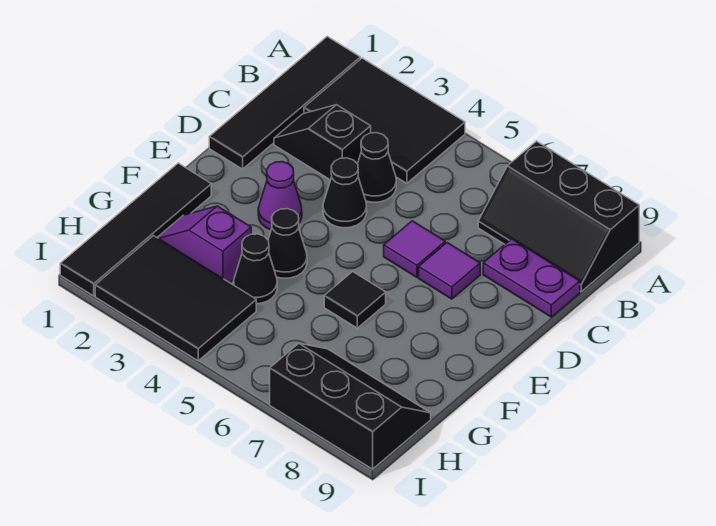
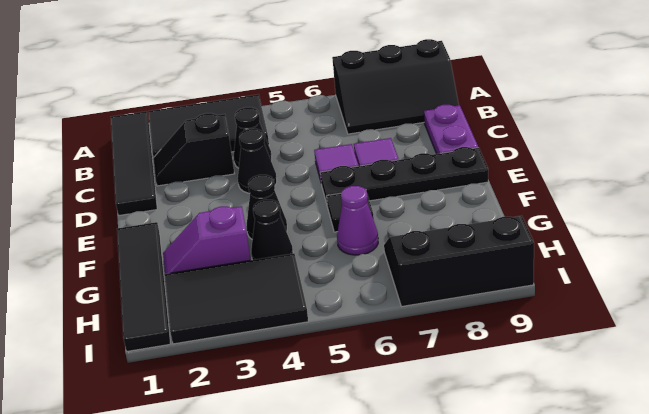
purple 1x2 plate [483,239,580,317] -> purple 1x2 plate turned to [424,105,478,154]
purple 1x1 cone [258,162,302,230] -> purple 1x1 cone moved to [337,186,378,255]
none -> black 1x4 plate [320,147,488,206]

